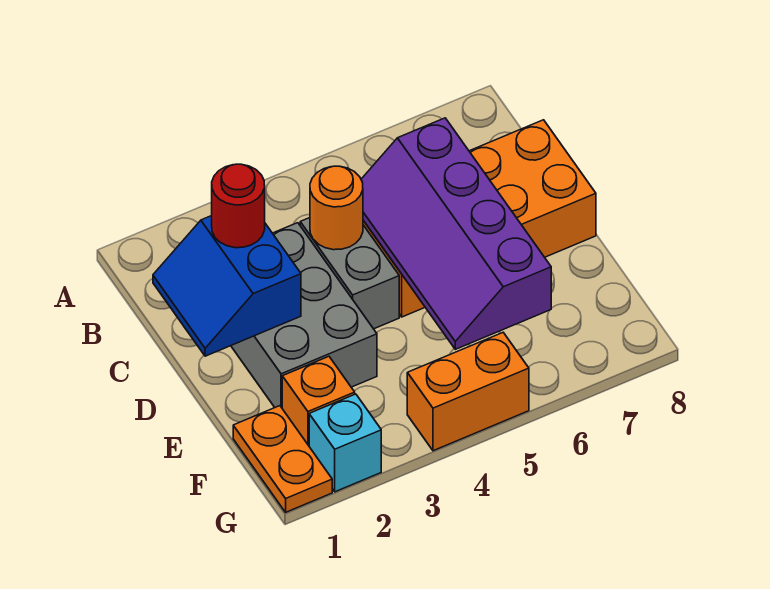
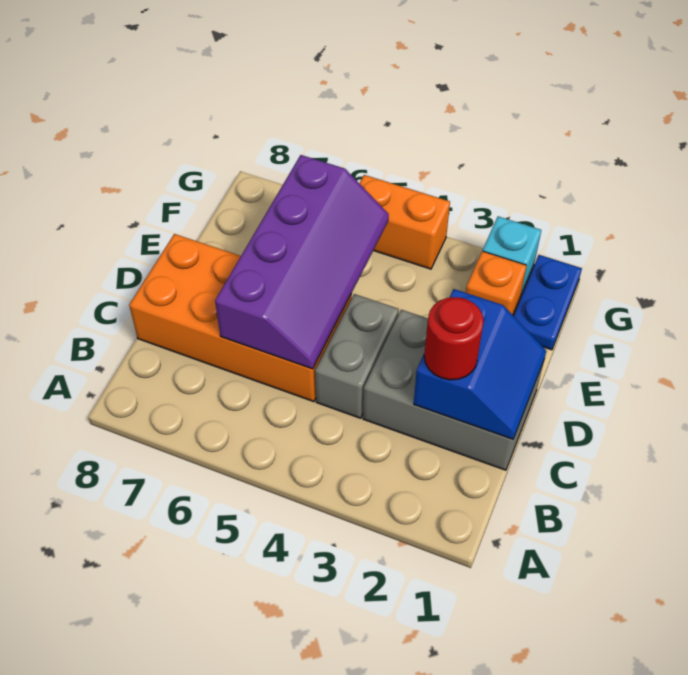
grey 2x3 brick [231,223,377,408] -> grey 2x3 brick turned to [363,310,544,470]
orange 1x1 round brick [310,166,363,250] -> none
orange 1x2 plate [233,406,332,512] -> blue 1x2 plate [513,255,582,350]

